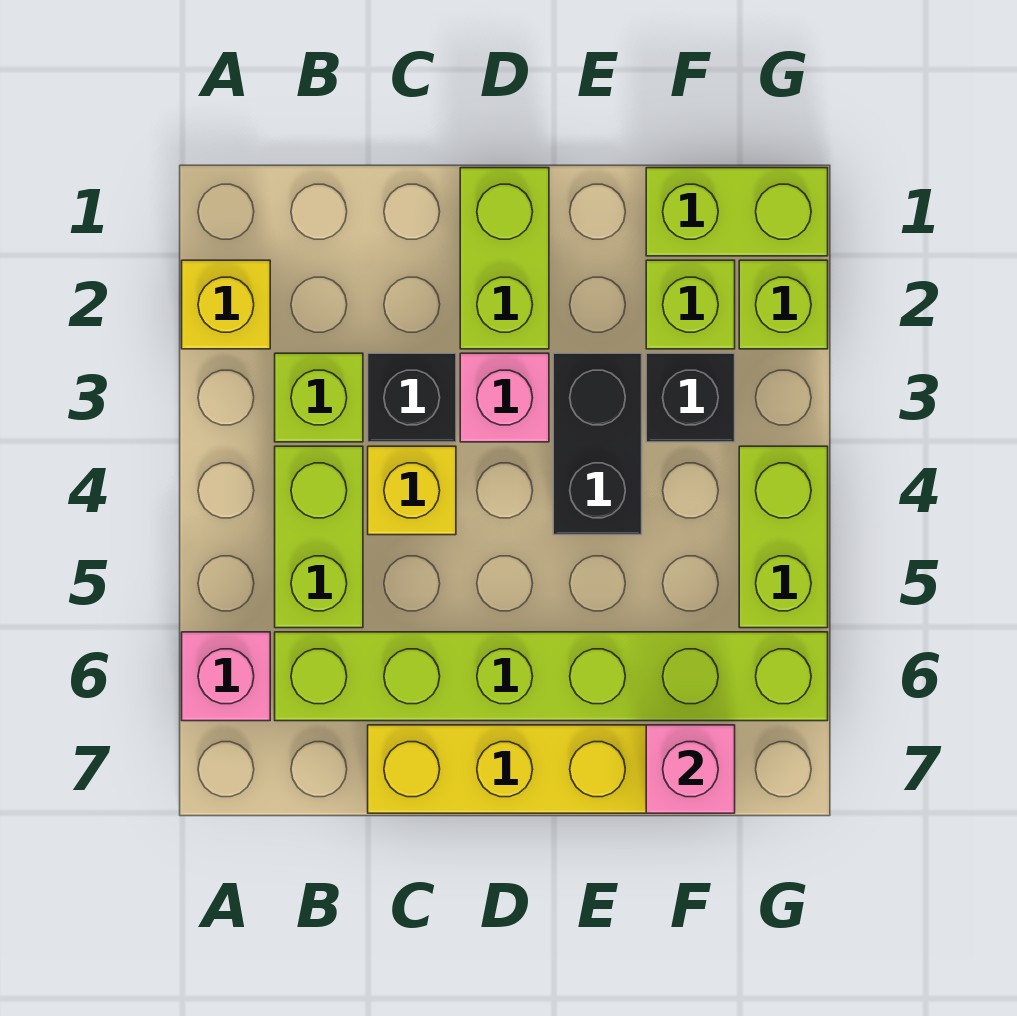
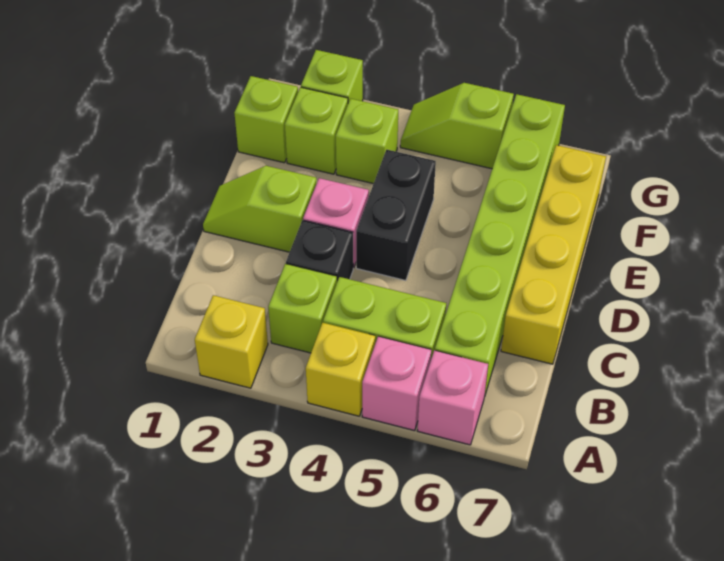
yellow 1x1 brick [368,446,456,535] -> yellow 1x1 brick moved to [306,323,375,416]
lime 1x2 brick [460,168,549,349] -> lime 1x2 slope [203,166,317,252]
black 1x2 brick [553,353,642,535] -> black 1x2 brick turned to [356,150,436,280]
lime 1x2 brick [646,168,828,256] -> lime 1x1 brick [234,76,298,163]
black 1x1 brick [646,353,735,442] -> lime 1x1 brick [336,99,398,184]
pink 1x1 brick [646,725,735,813] -> pink 1x1 brick moved to [362,336,431,431]
lime 1x2 brick [739,446,828,628] -> lime 1x2 slope [400,83,514,169]

